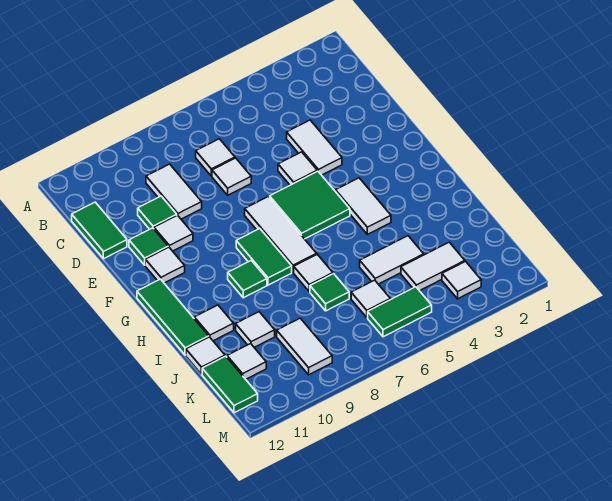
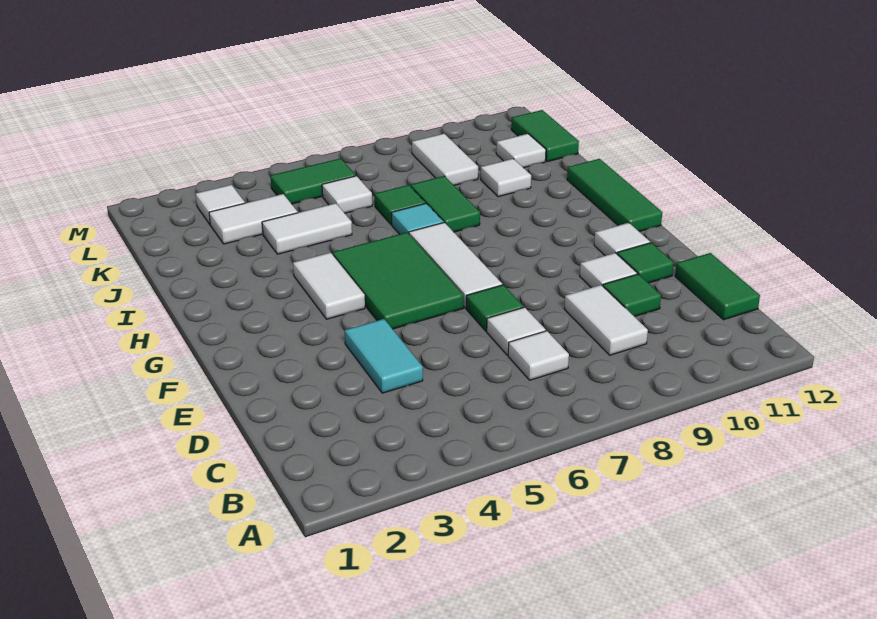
white 1x2 tile [287,120,342,175] -> cyan 1x2 tile [345,319,423,393]
white 1x1 tile [278,152,317,185] -> none
green 2x2 tile [270,171,350,239] -> green 2x3 tile [333,232,463,329]
green 1x2 tile [236,229,292,285] -> green 1x2 tile moved to [411,176,480,232]
green 1x1 tile [228,261,267,298] -> green 1x1 tile moved to [466,285,524,331]
white 1x1 tile [294,254,333,292] -> cyan 1x1 tile [391,203,444,234]
white 1x1 tile [194,305,234,341] -> none
white 1x1 tile [186,337,225,374] -> none

